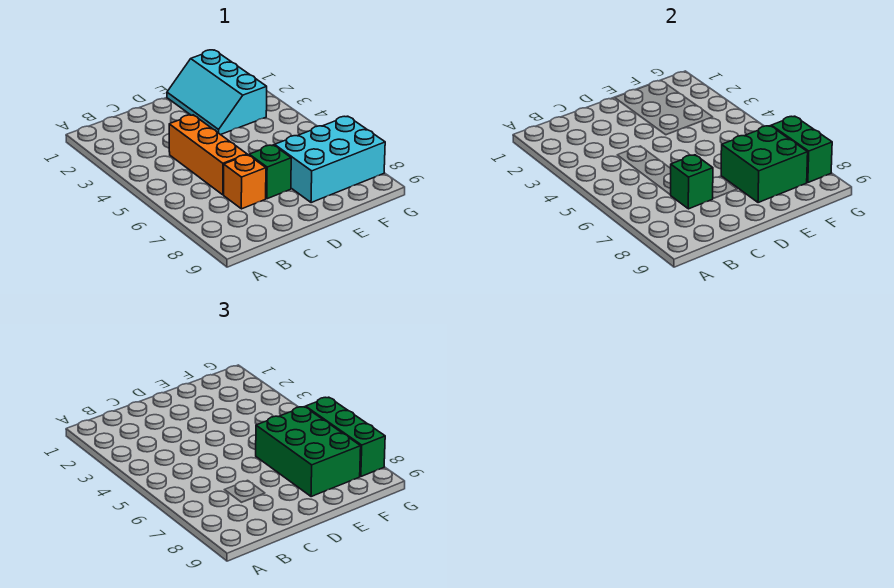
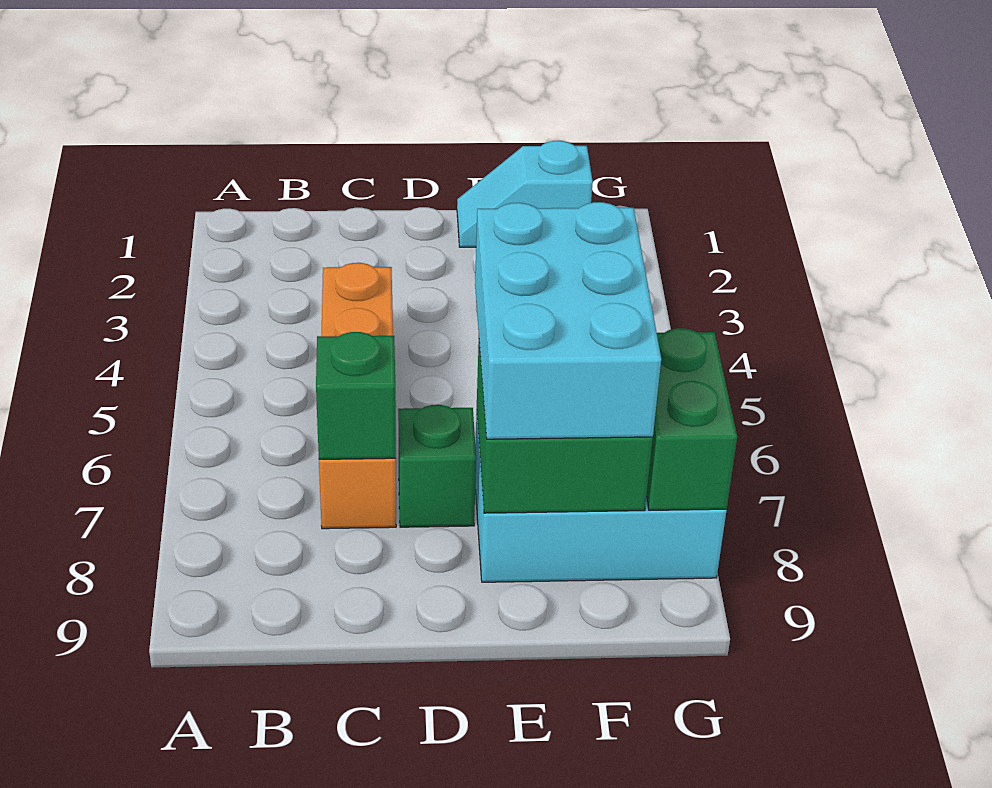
cyan 2x3 slope [167,50,267,135] -> cyan 1x2 slope [457,141,593,247]
green 2x3 brick [256,407,361,497] -> cyan 2x3 brick [475,202,661,439]
green 1x3 brick [306,397,385,476] -> none

